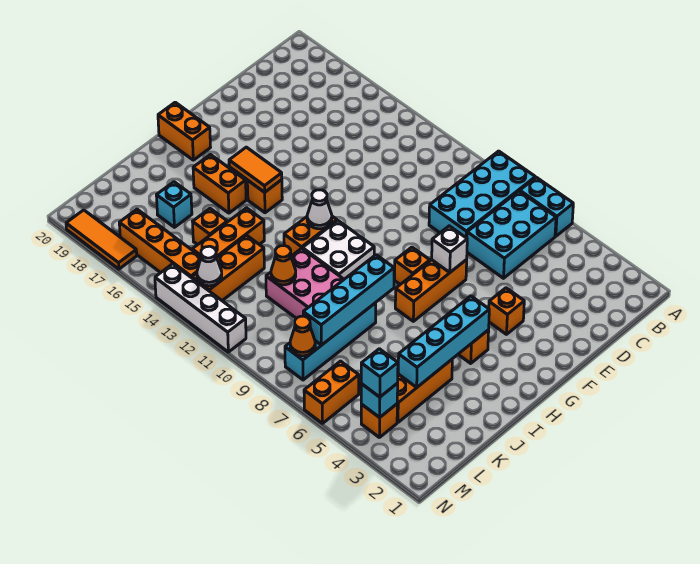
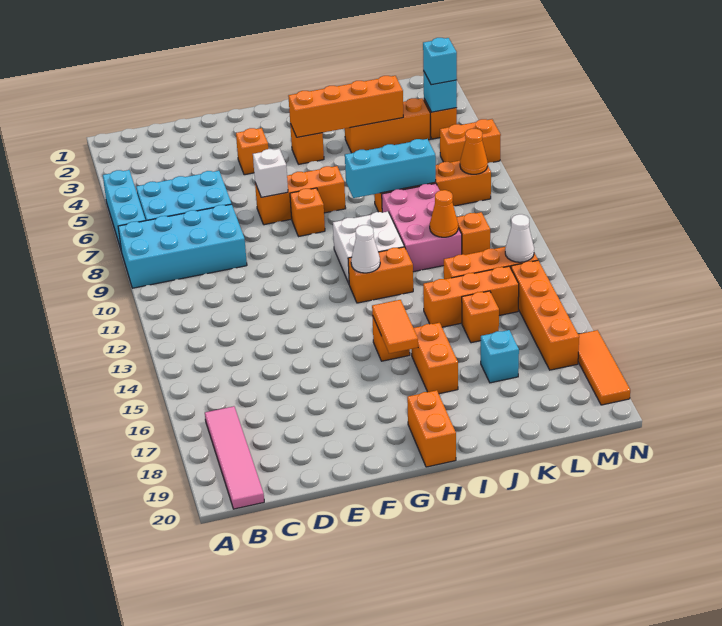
cyan 1x2 brick [520,177,573,236] -> cyan 1x3 brick [103,170,146,252]
none -> pink 1x4 tile [205,406,264,509]
cyan 1x4 brick [398,296,489,388] -> orange 1x4 brick [288,76,403,137]
cyan 1x4 brick [303,255,394,345] -> cyan 1x3 brick [345,139,436,198]
cyan 1x4 brick [285,303,376,380] -> orange 1x4 brick [374,161,491,212]
none -> orange 1x1 brick [457,212,490,255]
white 1x4 brick [155,264,246,352] -> none

